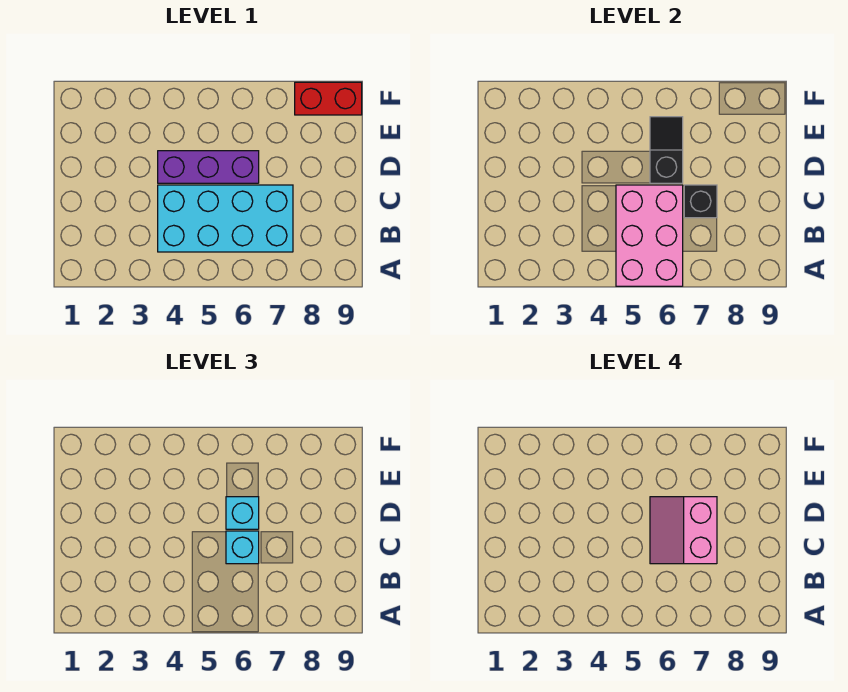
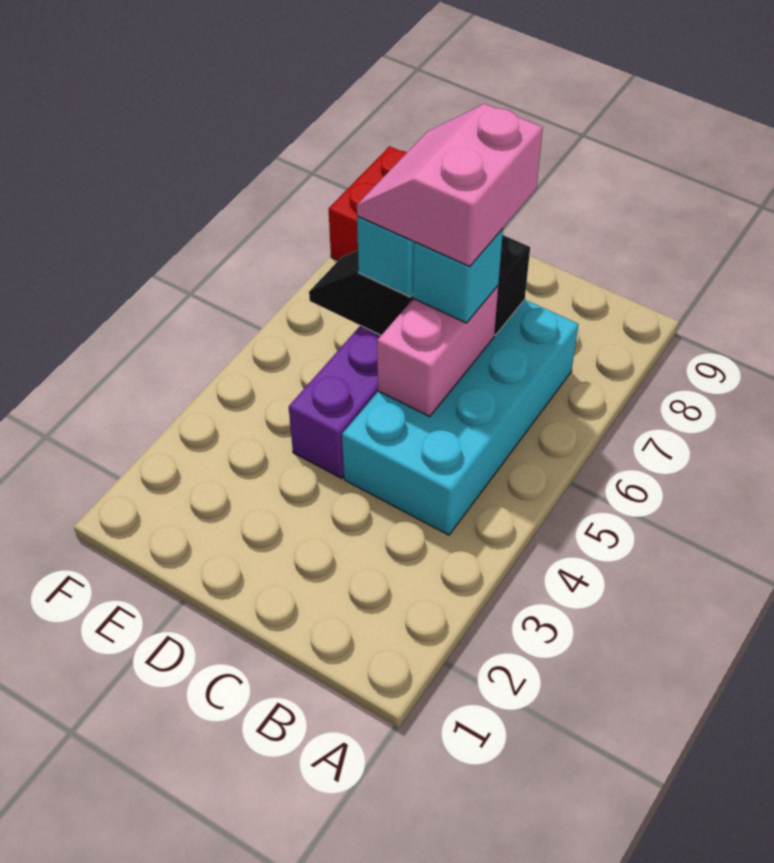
pink 2x3 brick [616,185,683,286] -> pink 1x2 brick [377,286,498,417]
pink 2x2 slope [650,497,717,564] -> pink 2x2 slope turned to [357,104,543,267]

